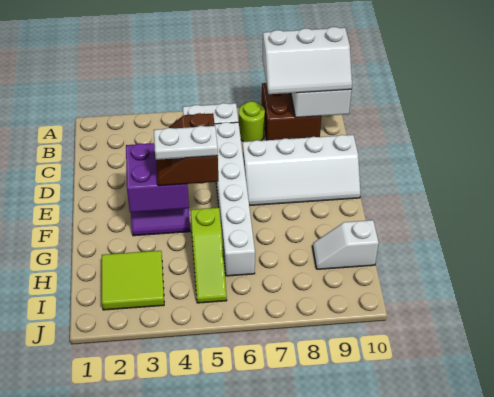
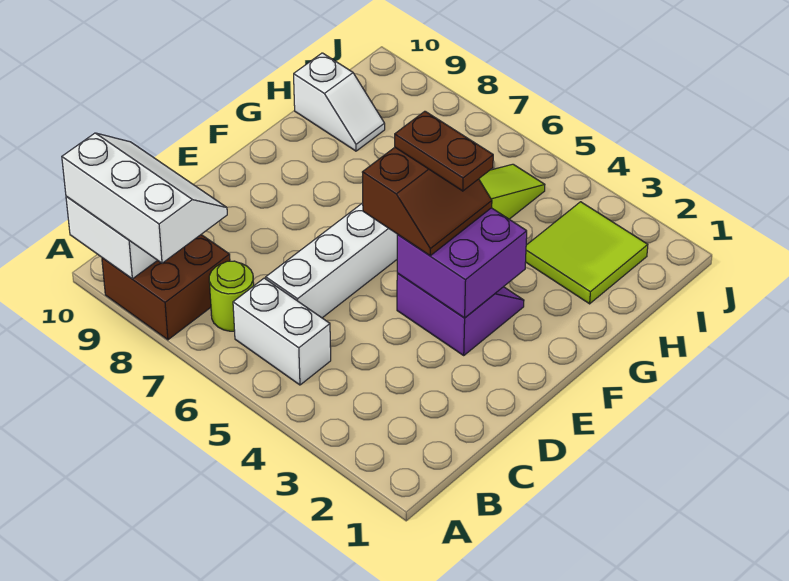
white 2x4 slope [243,135,361,206] -> none
white 1x2 plate [154,126,218,160] -> brown 1x2 plate [395,111,493,191]

